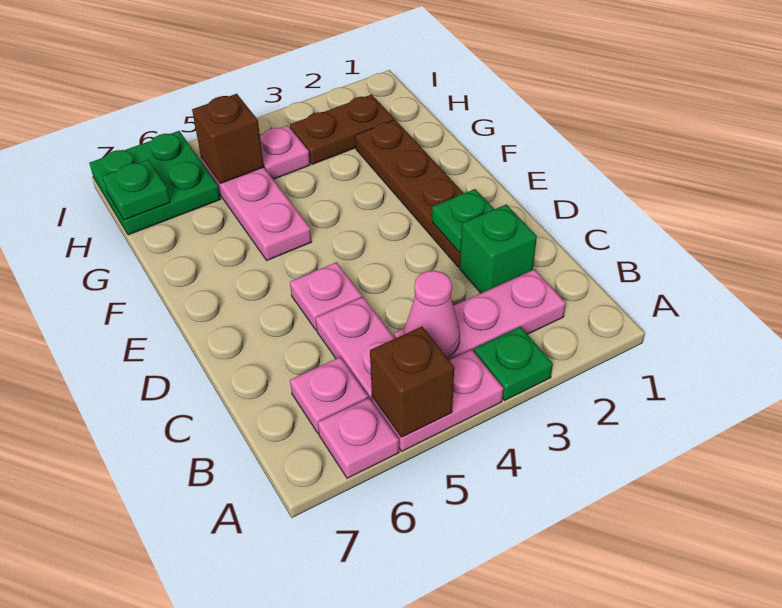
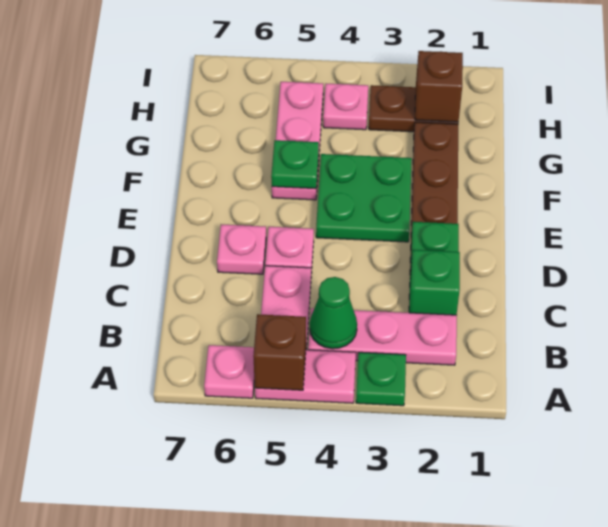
pink 1x1 cone [404,271,460,358] -> green 1x1 cone [310,277,357,349]
pink 1x1 plate [290,357,368,434] -> pink 1x1 plate moved to [217,224,266,274]
brown 1x1 brick [192,94,264,184] -> brown 1x1 brick moved to [415,51,463,122]
green 2x2 plate [89,131,220,235] -> green 2x2 plate moved to [316,154,412,242]
green 1x1 plate [102,159,170,220] -> green 1x1 plate moved to [271,140,319,189]

